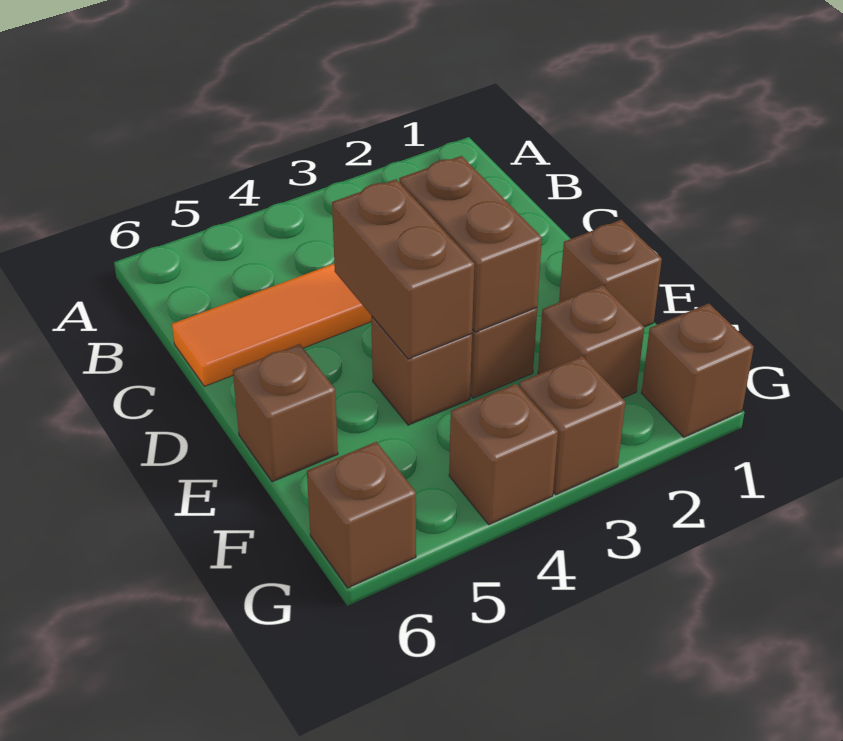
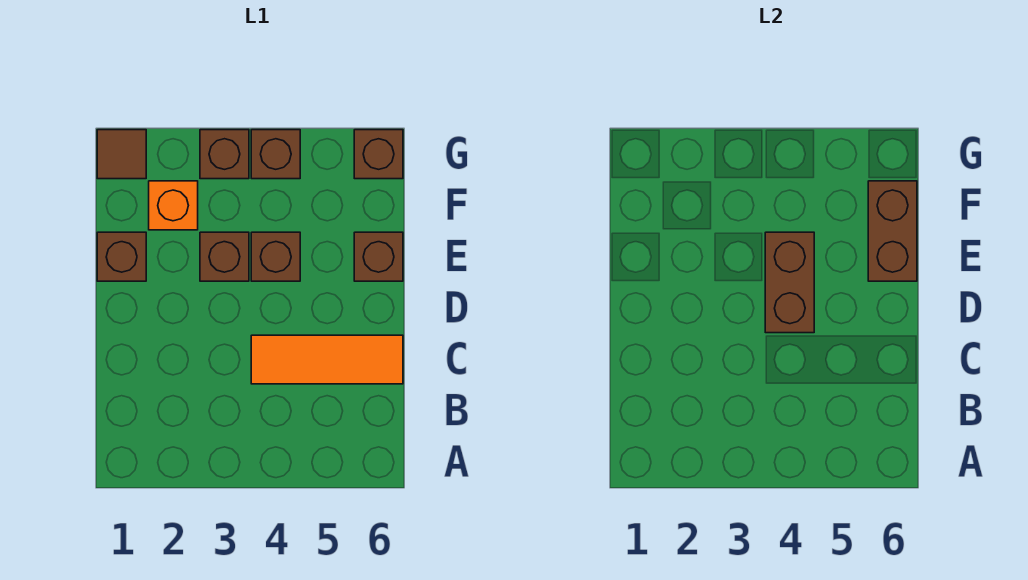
brown 1x2 brick [399,156,542,332] -> brown 1x2 brick moved to [868,181,917,281]
brown 1x1 brick [538,285,644,398] -> orange 1x1 brick [149,181,198,230]
brown 1x1 brick [641,303,754,437] -> brown 1x1 tile [97,130,146,179]

